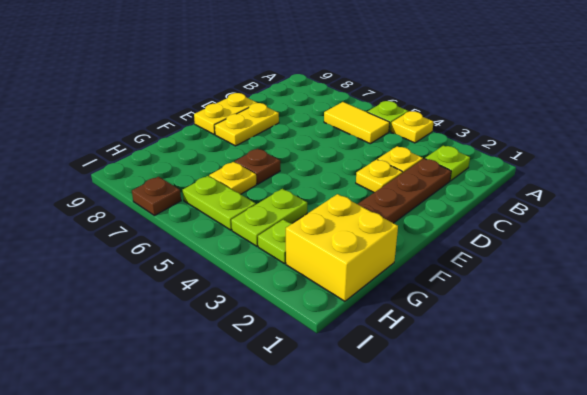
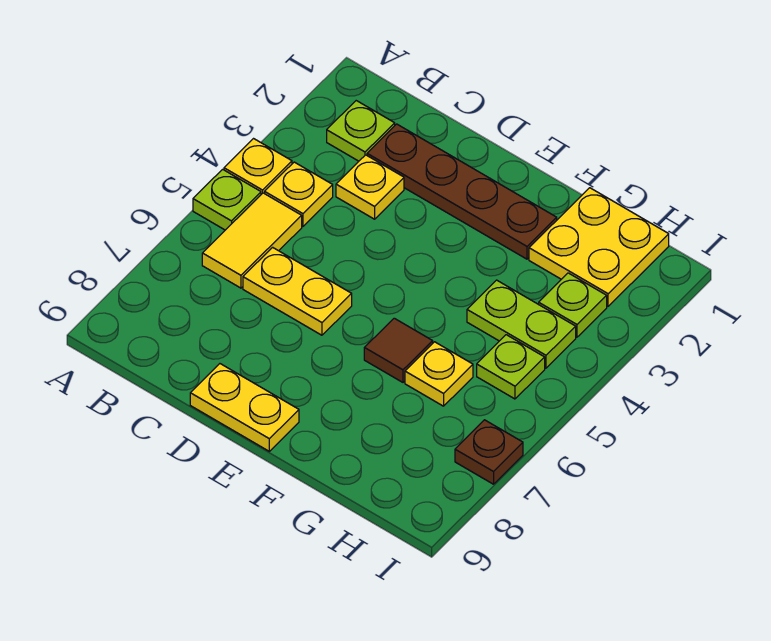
yellow 1x1 plate [356,159,403,192] -> yellow 1x1 plate moved to [265,162,333,226]
yellow 1x2 plate [215,103,279,146] -> yellow 1x2 plate moved to [243,247,352,335]
brown 1x1 plate [235,149,280,184] -> brown 1x1 tile [364,318,433,382]
yellow 2x2 brick [286,194,398,301] -> yellow 2x2 plate [529,188,669,306]
lime 1x2 plate [183,176,256,230] -> lime 1x1 plate [477,335,545,399]

